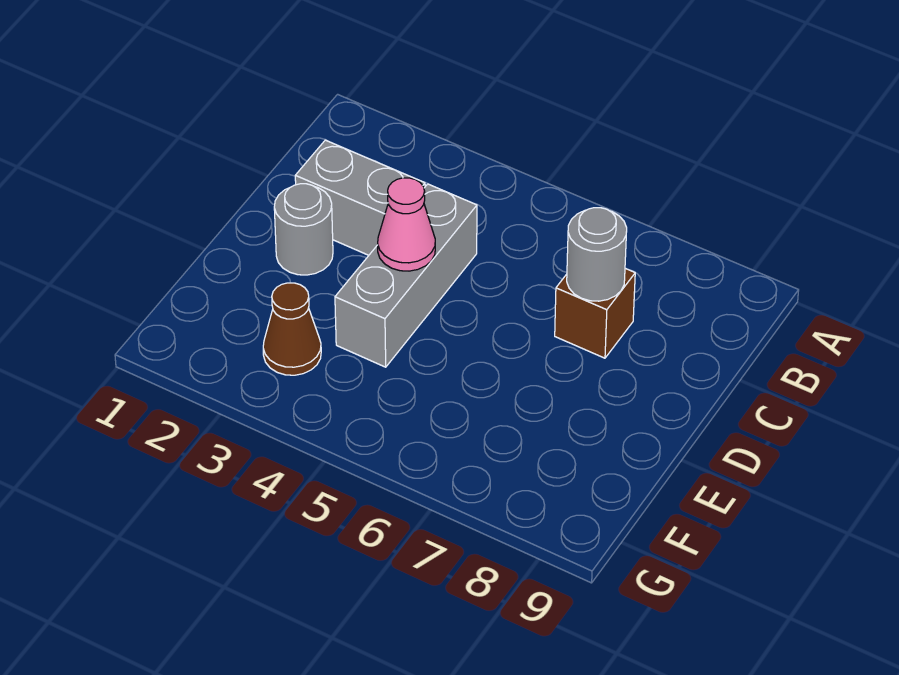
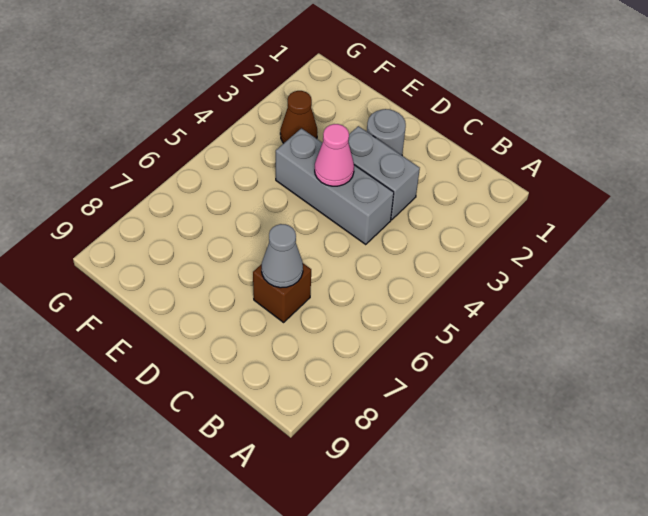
grey 1x2 brick [295,140,425,255] -> grey 1x2 brick turned to [348,126,420,220]
grey 1x1 round brick [567,208,627,301] -> grey 1x1 cone [262,224,303,288]

